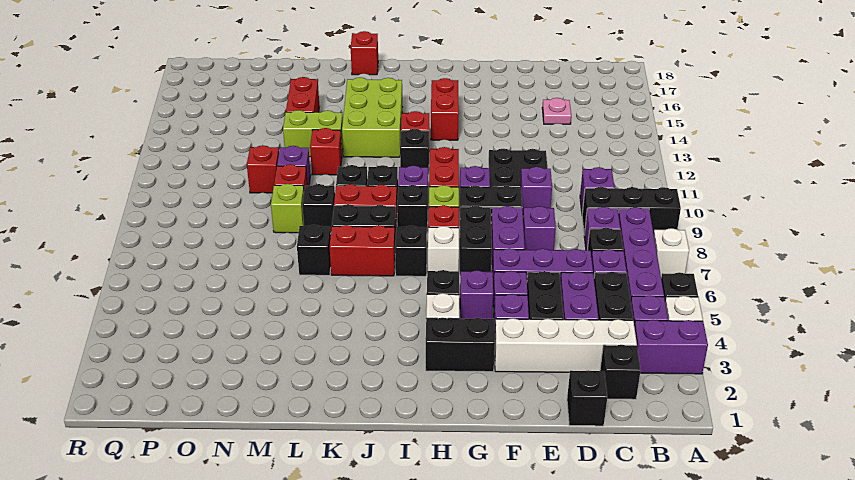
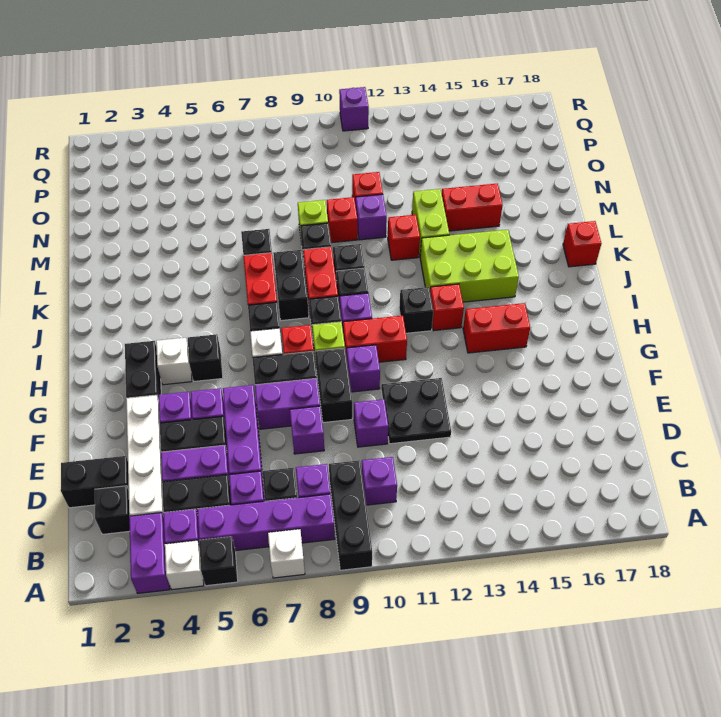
black 1x1 brick [567,370,607,426] -> black 1x2 brick [61,456,129,508]
pink 1x1 plate [542,98,571,124] -> none
purple 1x1 brick [460,270,493,319] -> purple 1x1 brick moved to [339,87,369,131]

